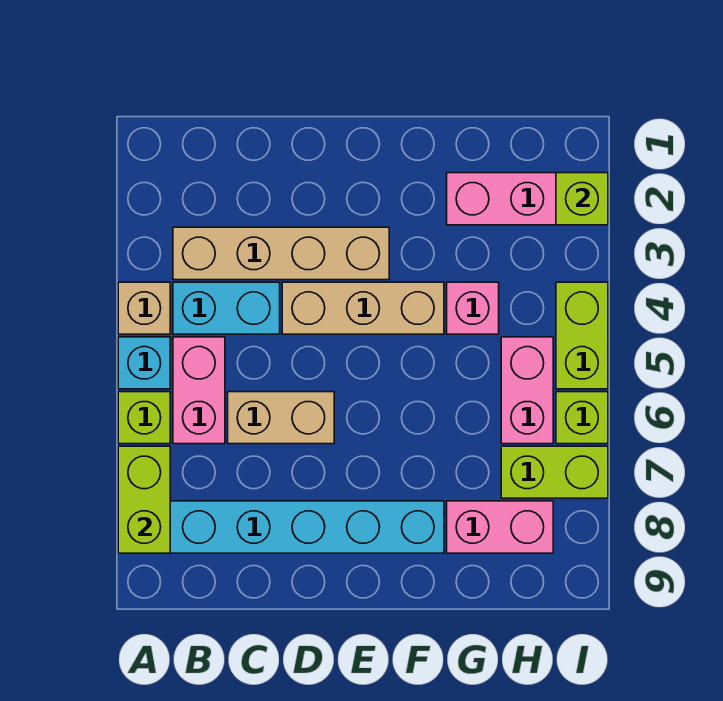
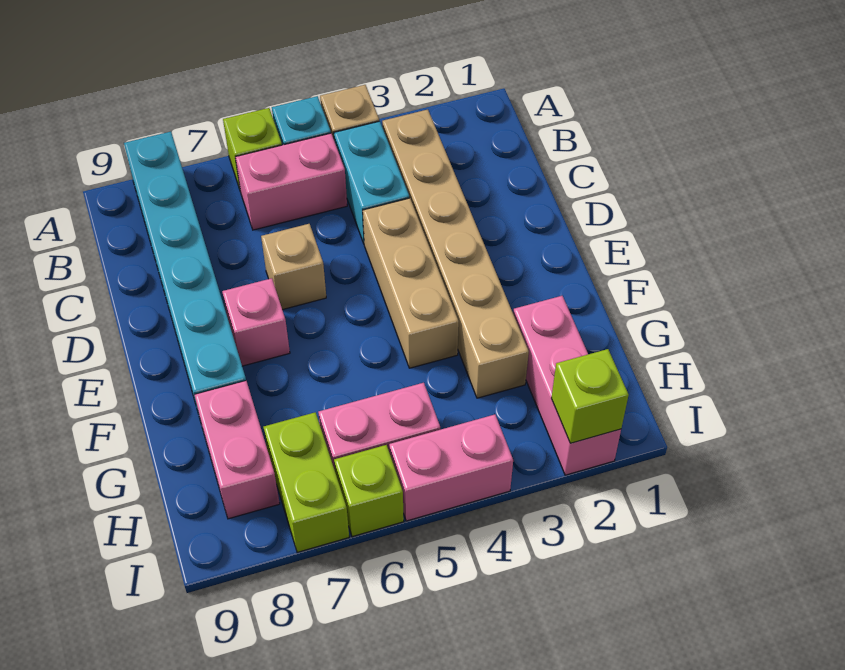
lime 1x2 brick [118,446,170,553] -> none
tan 1x4 brick [173,227,389,280] -> tan 1x6 brick [382,110,529,398]
tan 1x2 brick [228,392,334,444] -> tan 1x1 brick [261,224,326,310]
pink 1x1 brick [447,282,499,334] -> pink 1x1 brick moved to [222,278,290,366]
lime 1x2 brick [556,282,608,389] -> pink 1x2 brick [389,414,513,521]

